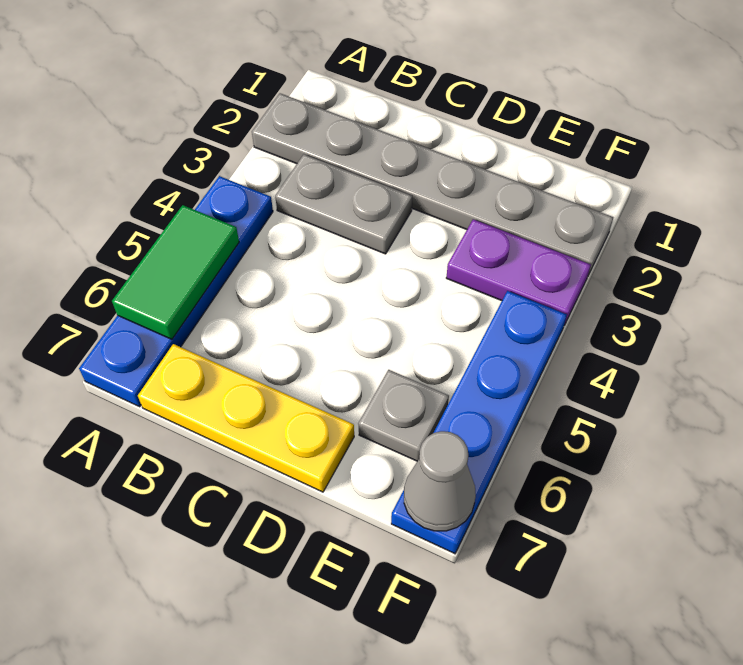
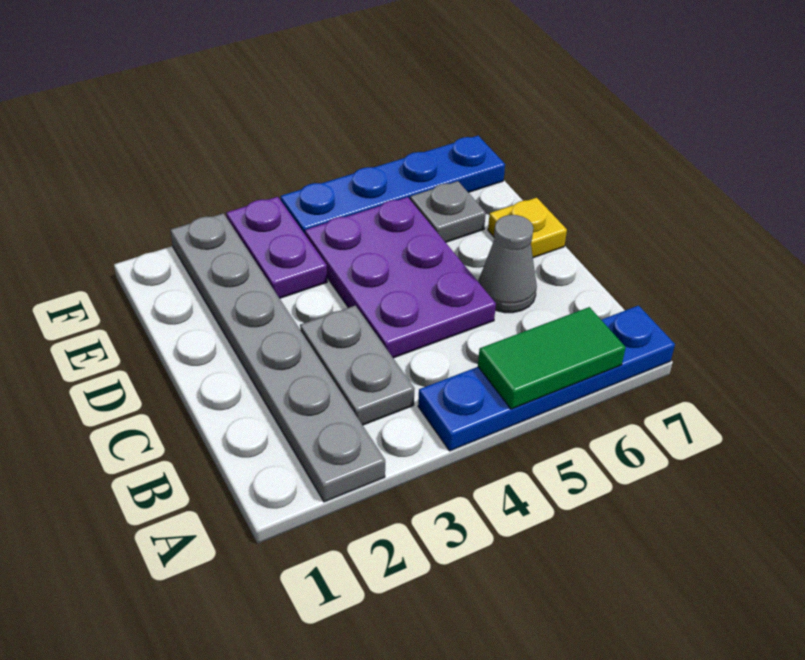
yellow 1x3 plate [138,344,354,492] -> yellow 1x1 plate [488,198,567,258]
none -> purple 2x3 plate [305,197,496,358]
grey 1x1 cone [404,431,476,531] -> grey 1x1 cone moved to [478,215,537,313]

